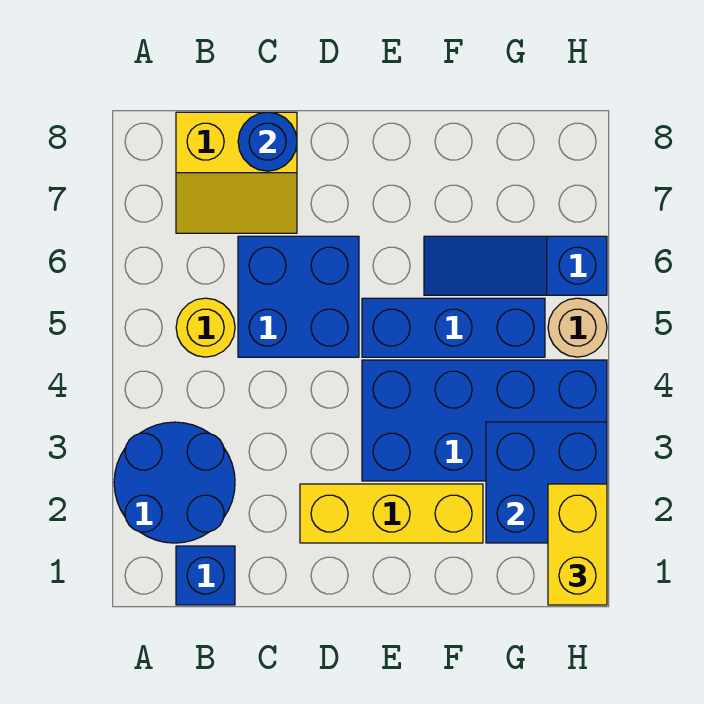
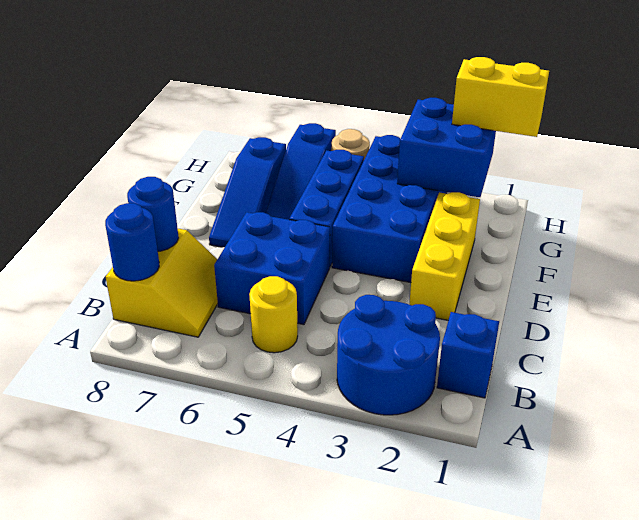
none -> blue 1x1 round brick [105,203,159,281]
none -> blue 1x3 slope [209,137,286,247]

